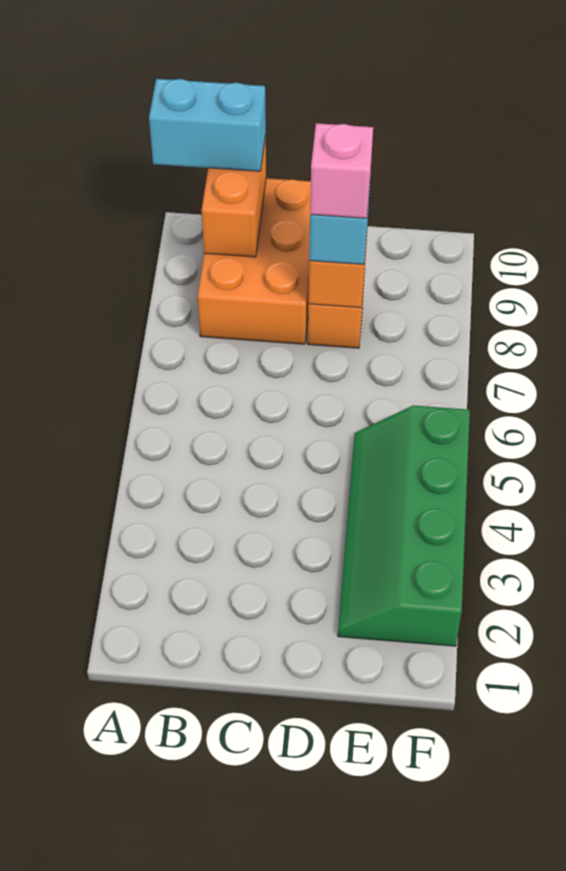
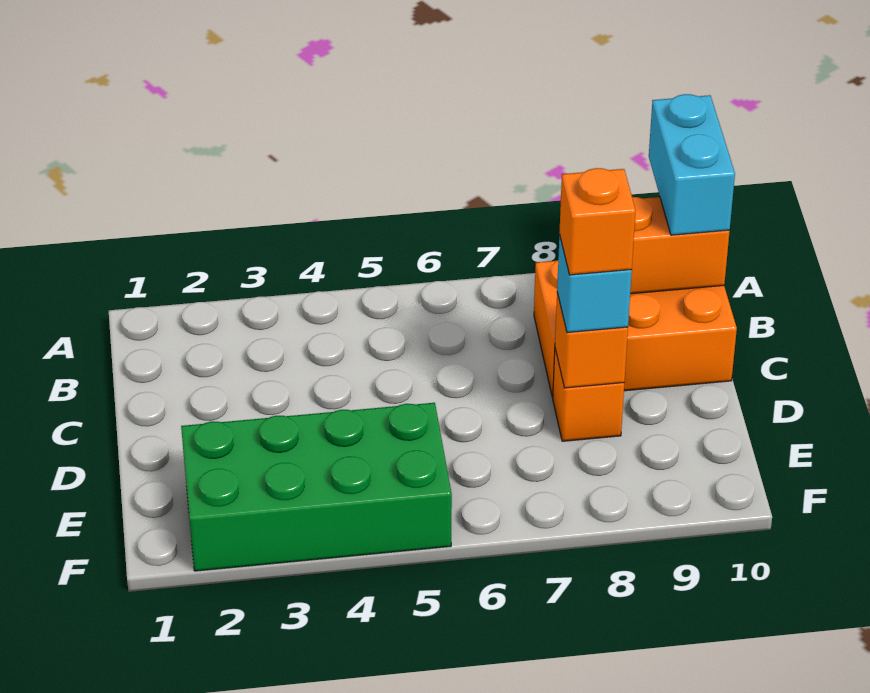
pink 1x1 brick [310,123,373,218] -> orange 1x1 brick [559,168,636,275]
green 2x4 slope [338,405,470,646] -> green 2x4 brick [181,403,452,571]

